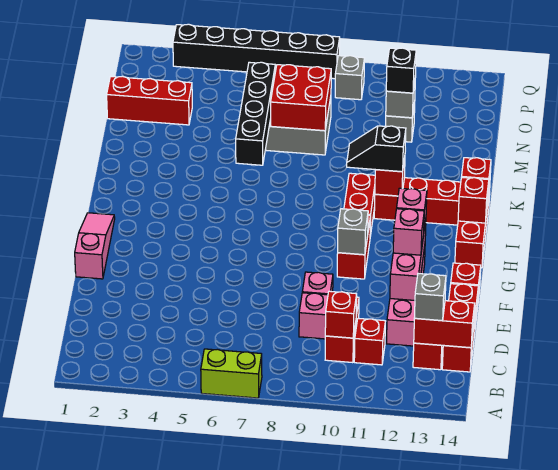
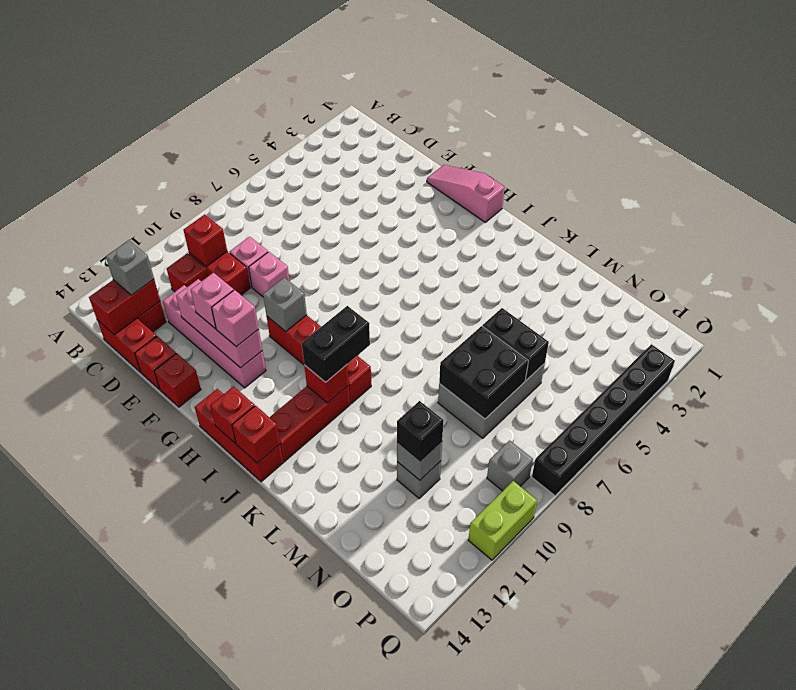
lime 1x2 brick [201,349,262,398] -> lime 1x2 brick moved to [468,481,537,560]
pink 1x3 slope [75,213,115,279] -> pink 1x3 slope turned to [427,165,505,222]
black 1x2 slope [347,126,406,172] -> black 1x2 brick [302,306,370,382]
black 1x4 brick [236,62,275,165] -> black 1x2 brick [482,308,549,380]
red 2x2 brick [271,65,331,131] -> black 2x2 brick [439,326,528,419]
red 1x3 brick [107,76,192,125] -> none

